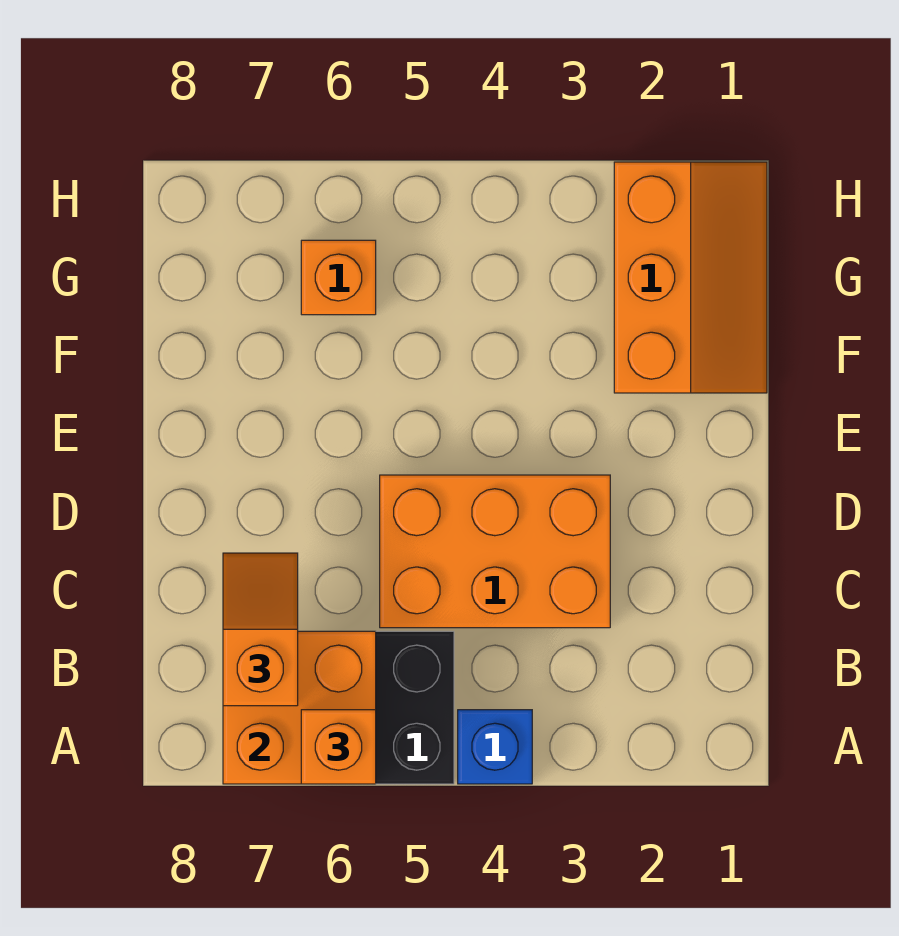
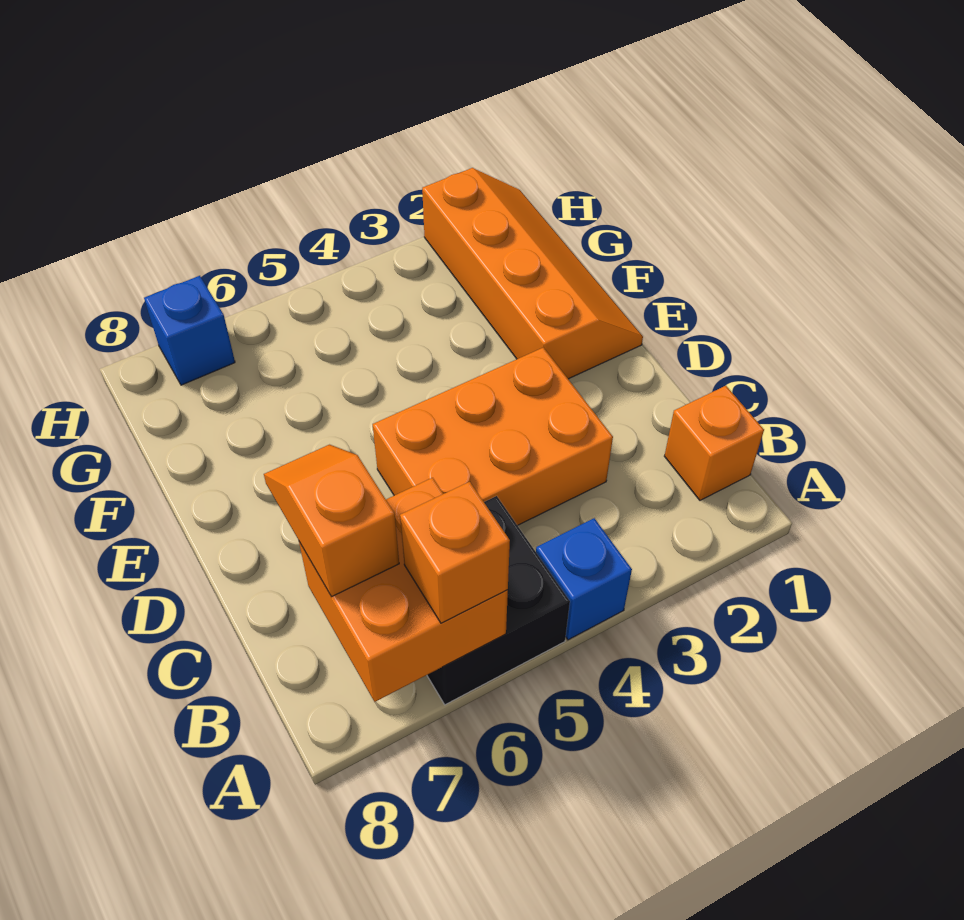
orange 2x3 slope [614,162,767,393] -> orange 2x4 slope [422,168,643,379]
orange 1x1 brick [301,240,376,315] -> orange 1x1 brick moved to [664,386,764,500]
none -> blue 1x1 brick [144,276,235,385]

